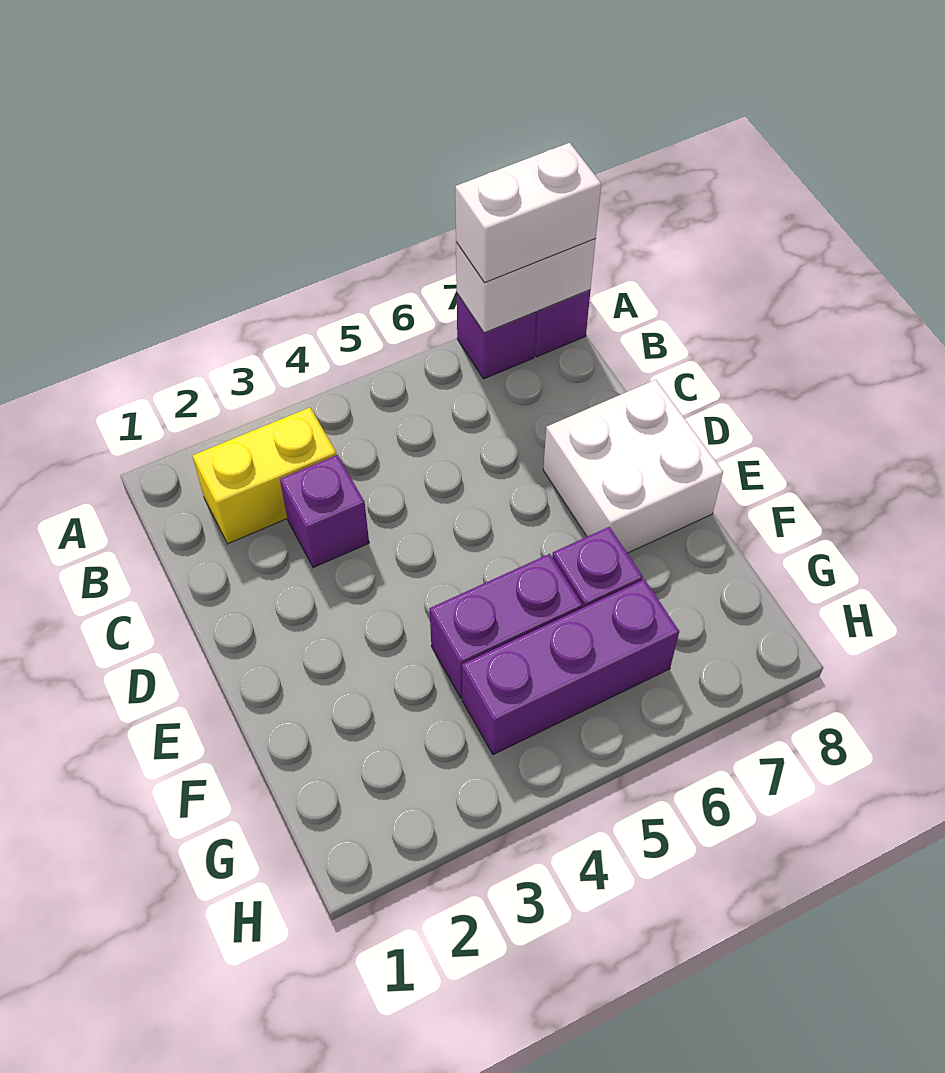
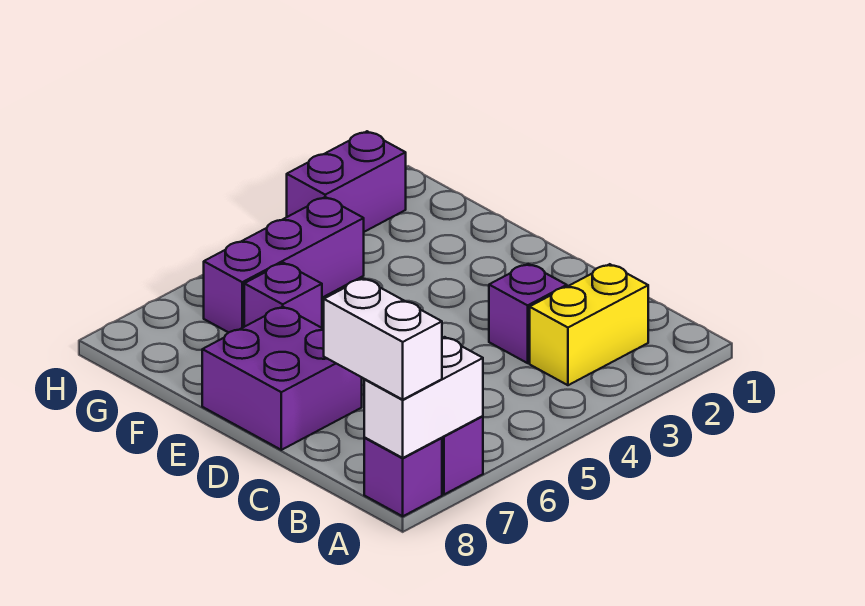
white 1x2 brick [455,143,601,282] -> white 1x2 brick turned to [324,278,442,400]
white 2x2 brick [543,380,723,553] -> purple 2x2 brick [202,307,362,450]
purple 1x2 brick [430,554,582,698] -> purple 1x2 brick moved to [287,131,406,232]

